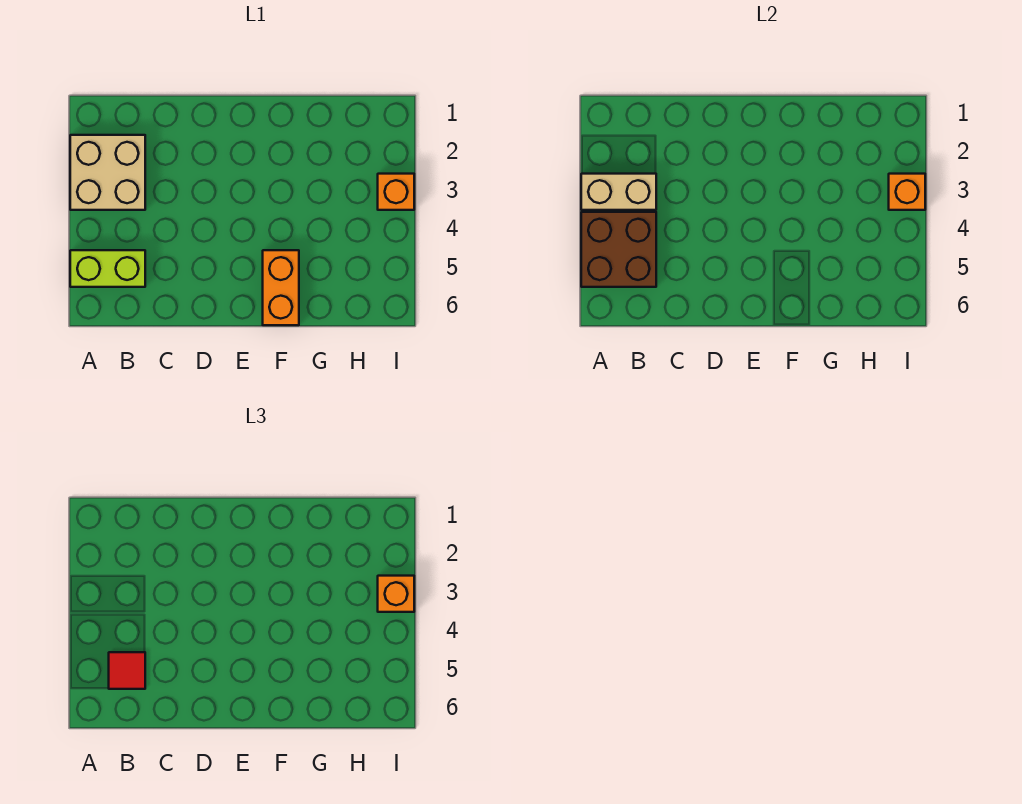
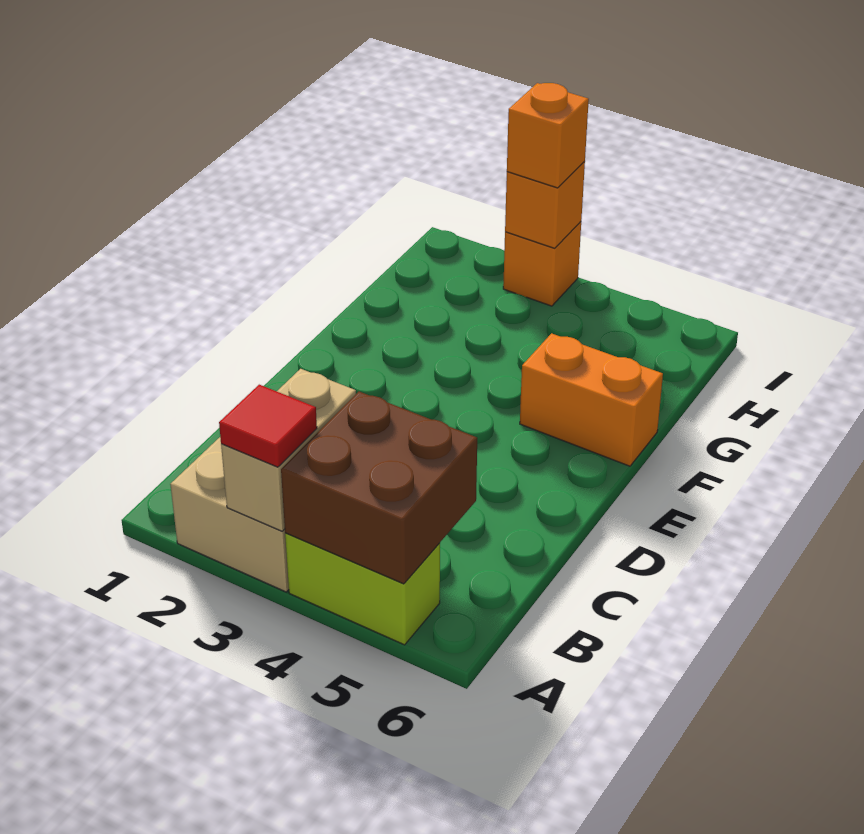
lime 1x2 brick [70,250,145,287] -> lime 1x2 brick turned to [285,533,440,645]
red 1x1 tile [109,652,145,689] -> red 1x1 tile moved to [219,385,317,467]

